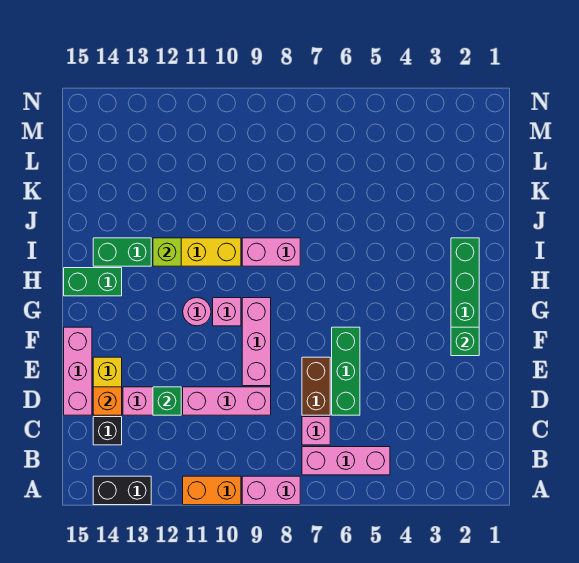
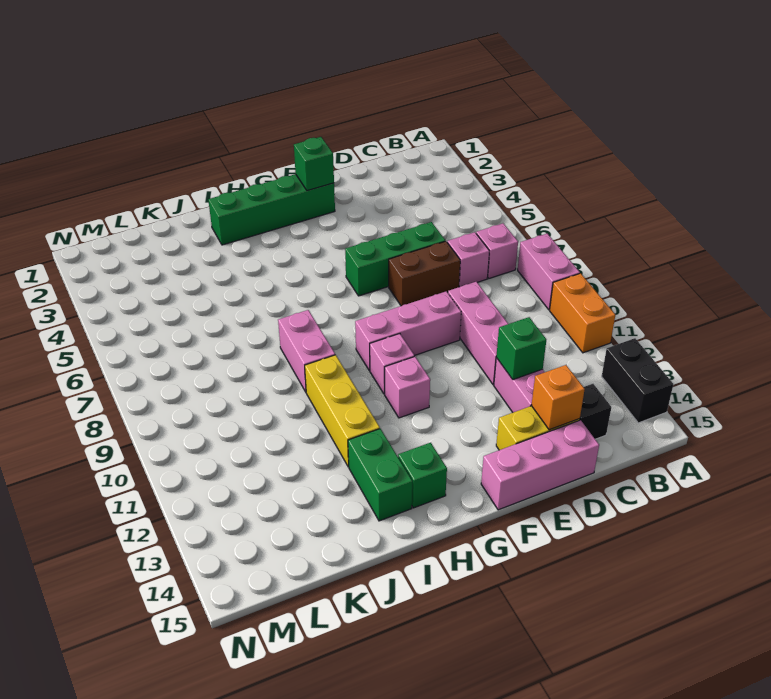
pink 1x3 brick [302,447,390,475] -> pink 1x1 brick [476,223,518,278]
pink 1x1 round brick [183,298,211,326] -> pink 1x1 brick [385,357,430,418]
green 1x2 brick [64,268,122,296] -> green 1x1 brick [398,443,447,508]
lime 1x1 brick [153,238,181,266] -> none

